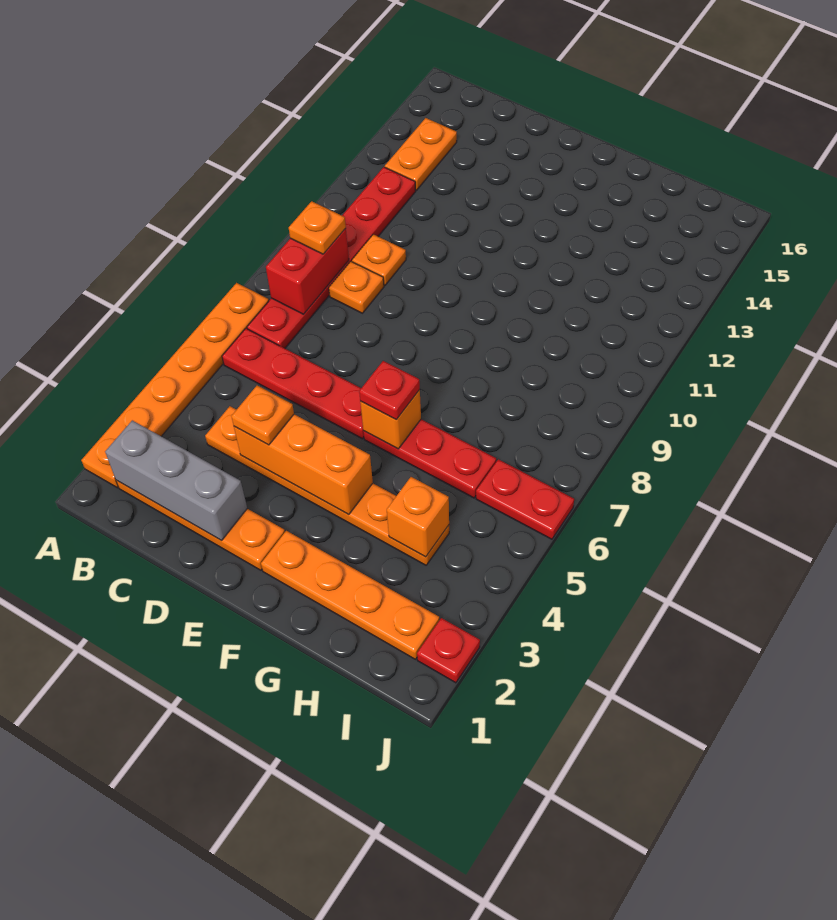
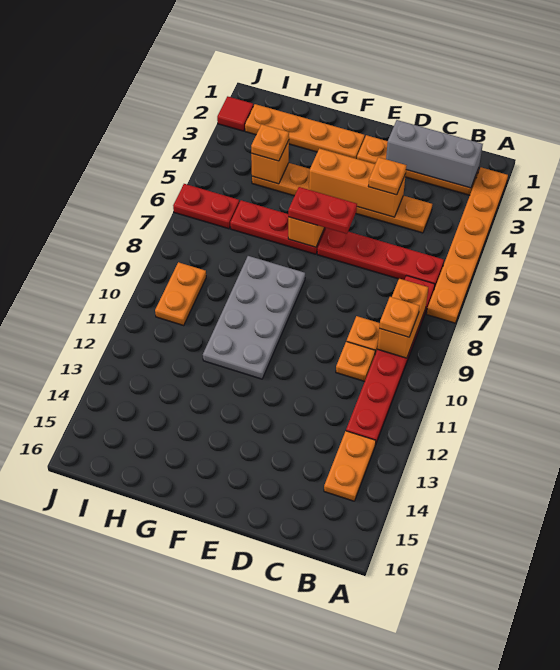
red 1x2 brick [266,228,349,314] -> orange 1x2 brick [377,279,428,358]
red 1x1 plate [359,361,420,420] -> red 1x2 plate [288,187,357,234]
none -> grey 2x4 plate [203,256,305,379]
none -> orange 1x1 plate [251,124,289,161]
none -> orange 1x2 plate [155,262,206,325]
red 1x1 plate [417,618,480,683] -> red 1x1 tile [217,96,253,131]

